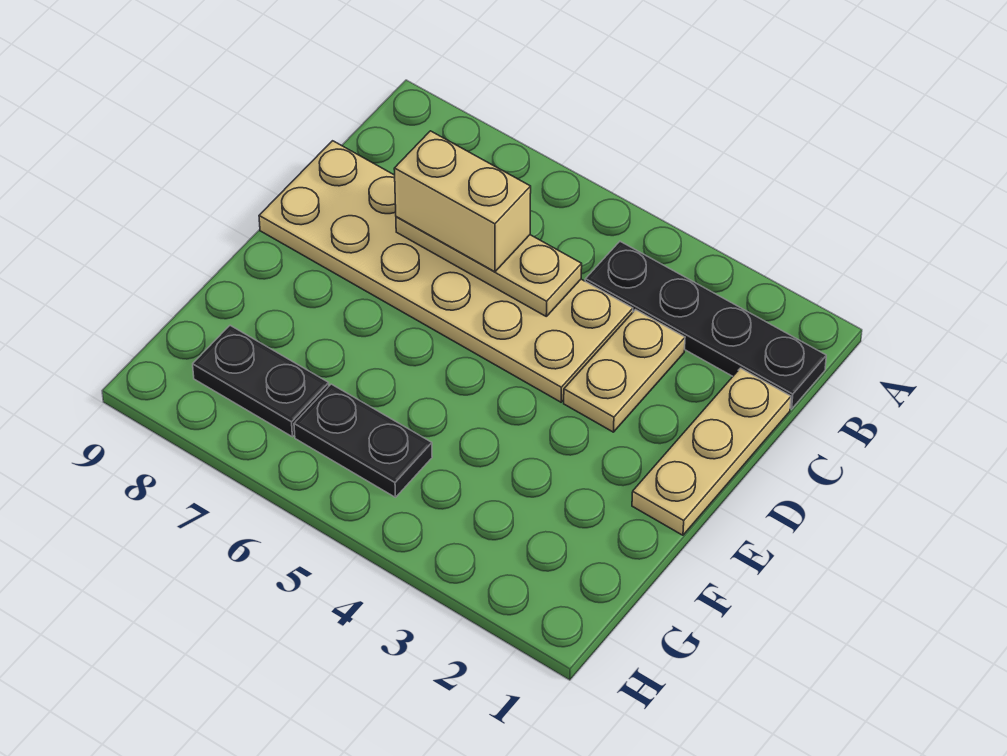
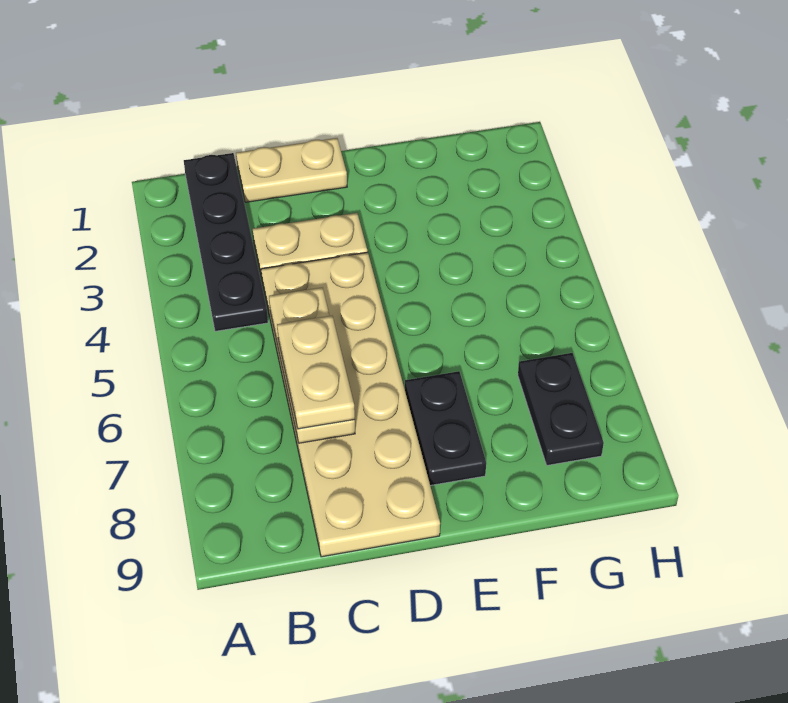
tan 1x3 plate [632,368,791,535] -> tan 1x2 plate [236,138,347,202]
tan 1x2 brick [394,131,531,272] -> tan 1x2 plate [277,316,355,429]
black 1x2 plate [294,384,432,497] -> black 1x2 plate moved to [405,371,486,486]

